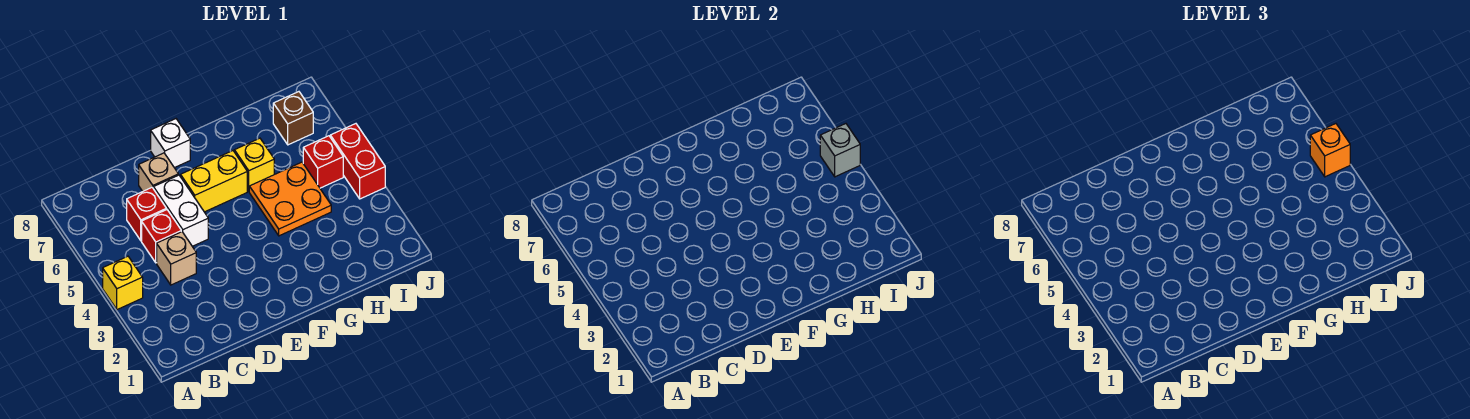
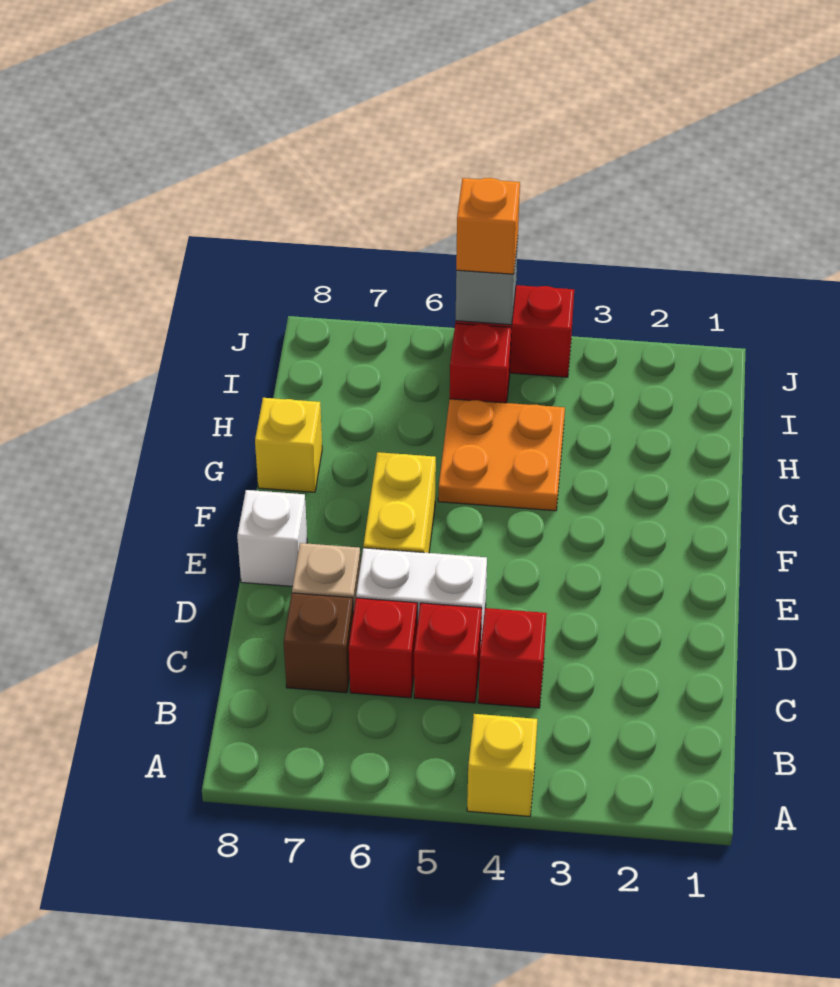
tan 1x1 brick [157,232,196,285] -> red 1x1 brick [478,608,547,708]
yellow 1x1 brick [234,138,274,191] -> yellow 1x1 brick moved to [255,398,322,492]
brown 1x1 brick [273,92,313,145] -> brown 1x1 brick moved to [284,593,353,693]

